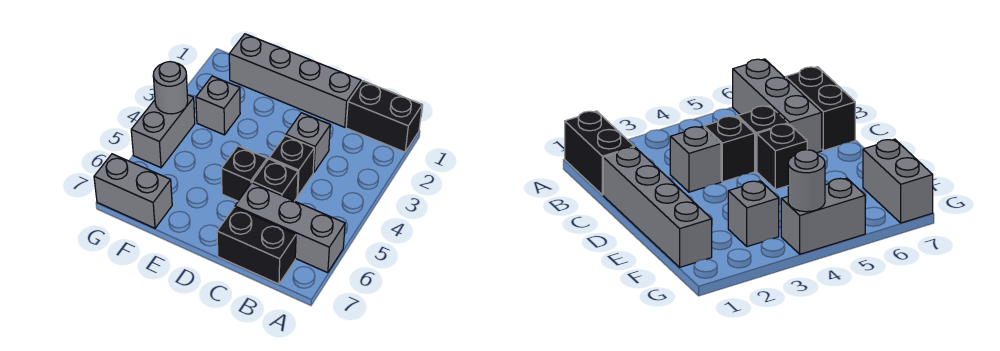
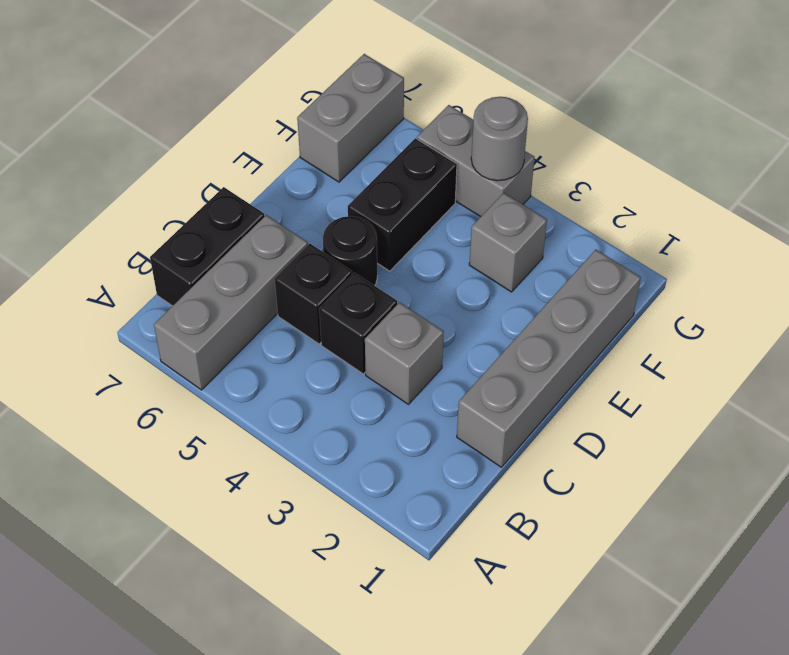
black 1x2 brick [346,81,422,152] -> black 1x2 brick moved to [348,138,457,271]
black 1x1 brick [221,146,267,201] -> black 1x1 round brick [323,216,377,286]

